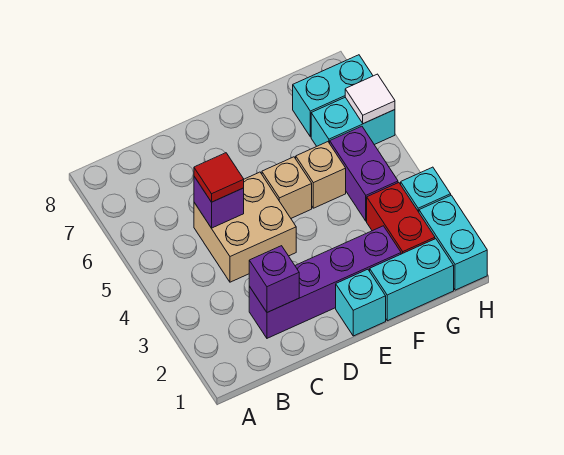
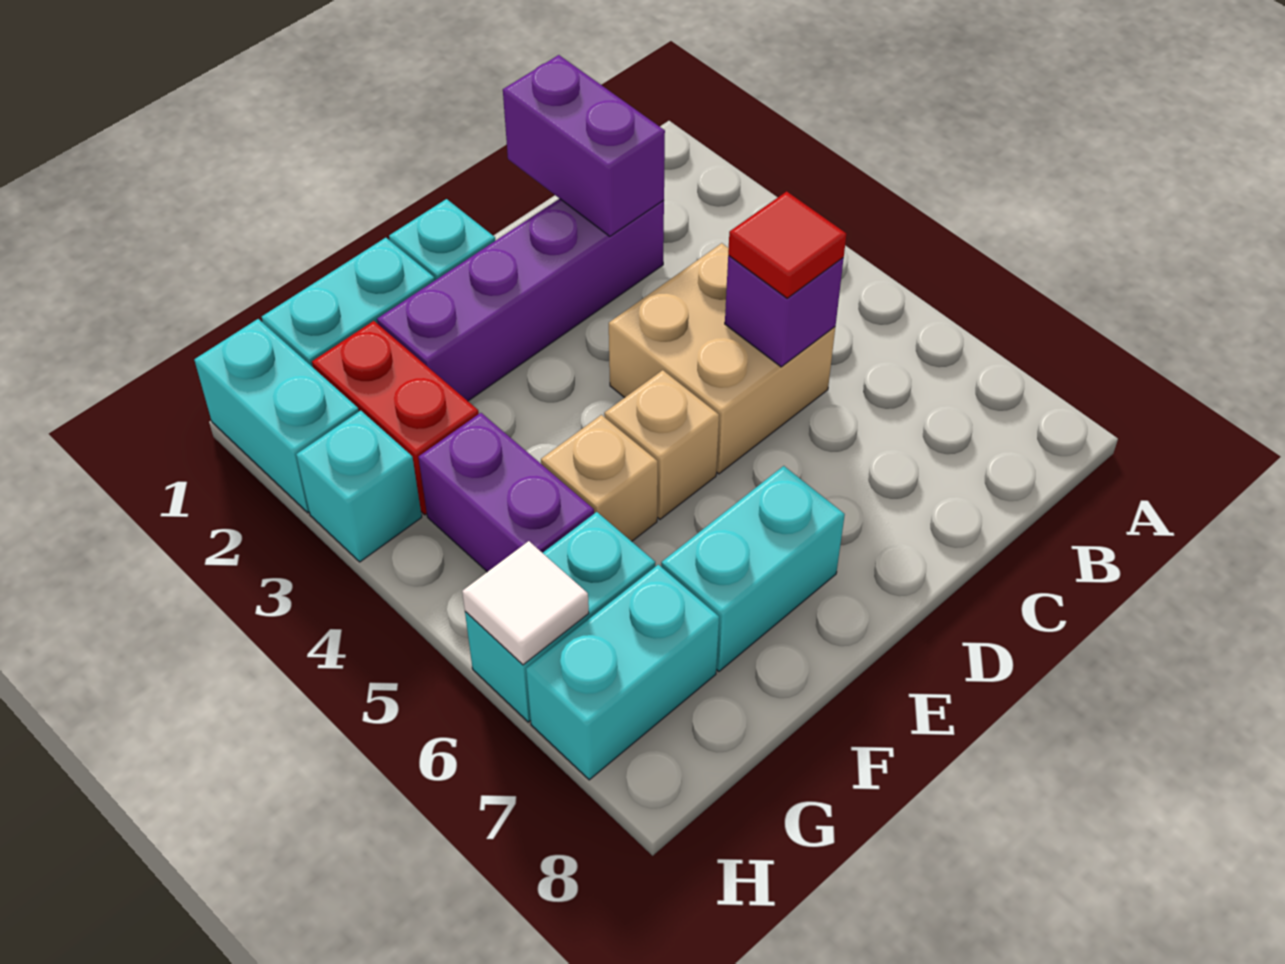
purple 1x1 brick [249,246,299,312] -> purple 1x2 brick [503,55,665,236]
none -> cyan 1x2 brick [661,466,845,671]

